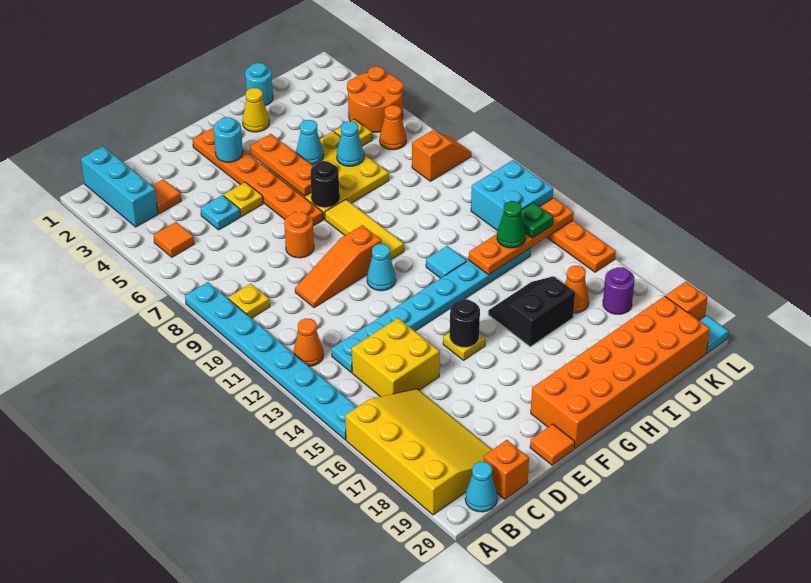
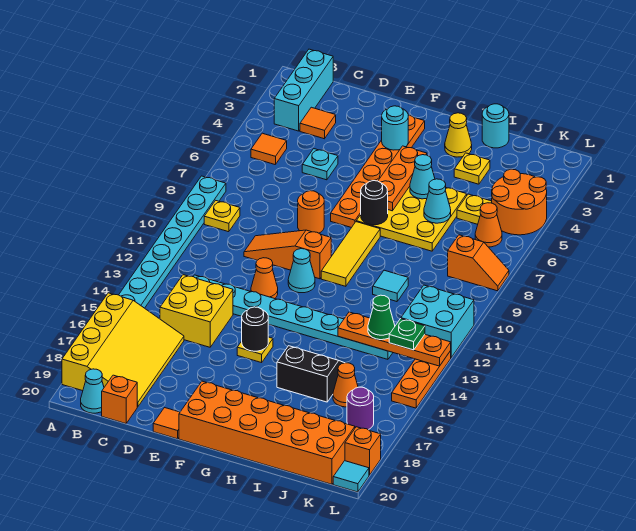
orange 1x1 cone [294,318,323,366] -> orange 1x1 cone moved to [251,258,278,299]
yellow 1x1 plate [224,182,263,216] -> yellow 1x1 plate moved to [454,153,490,184]
cyan 1x1 tile [426,246,467,278] -> cyan 1x1 tile moved to [373,270,408,302]

